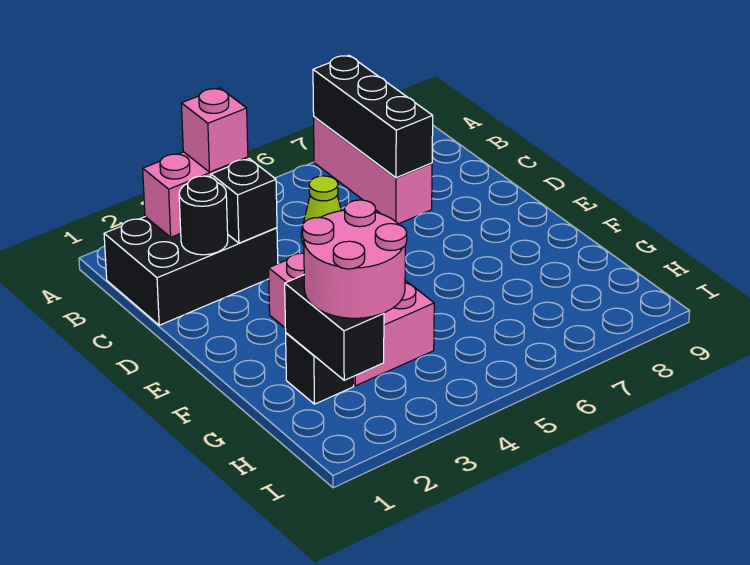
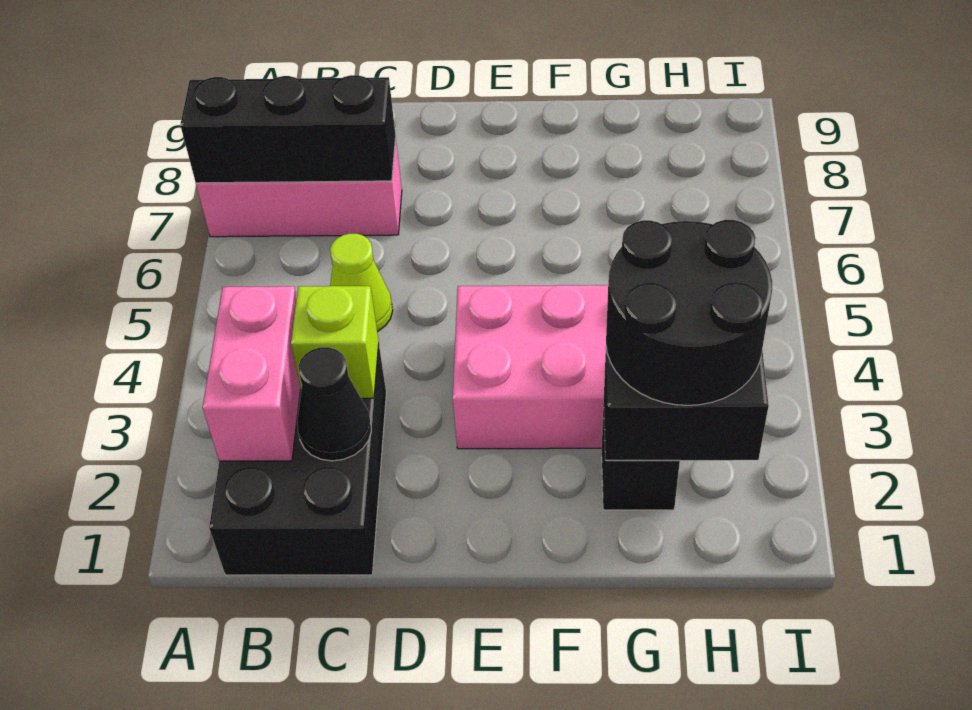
pink 1x1 brick [181,88,248,172] -> none
black 1x1 round brick [179,176,228,255] -> black 1x1 cone [297,347,371,461]
black 1x1 brick [211,159,277,243] -> lime 1x1 brick [291,286,379,398]
pink 2x2 round brick [303,200,407,318] -> black 2x2 round brick [606,220,772,405]

